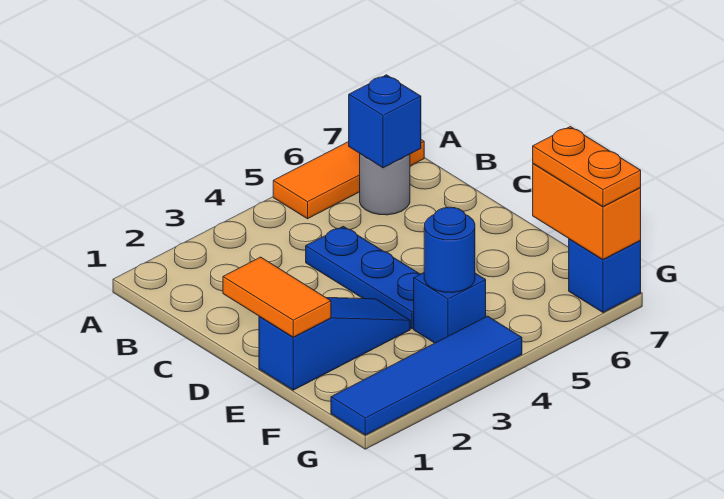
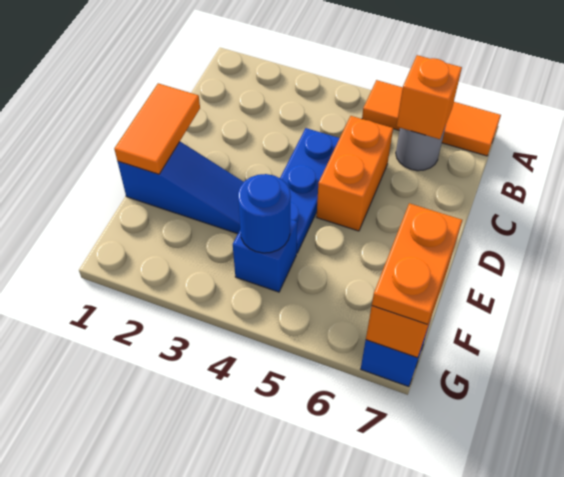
blue 1x1 brick [349,75,421,168] -> orange 1x1 brick [396,55,462,139]
none -> orange 1x2 brick [317,116,393,231]
blue 1x4 tile [331,316,522,435] -> none

